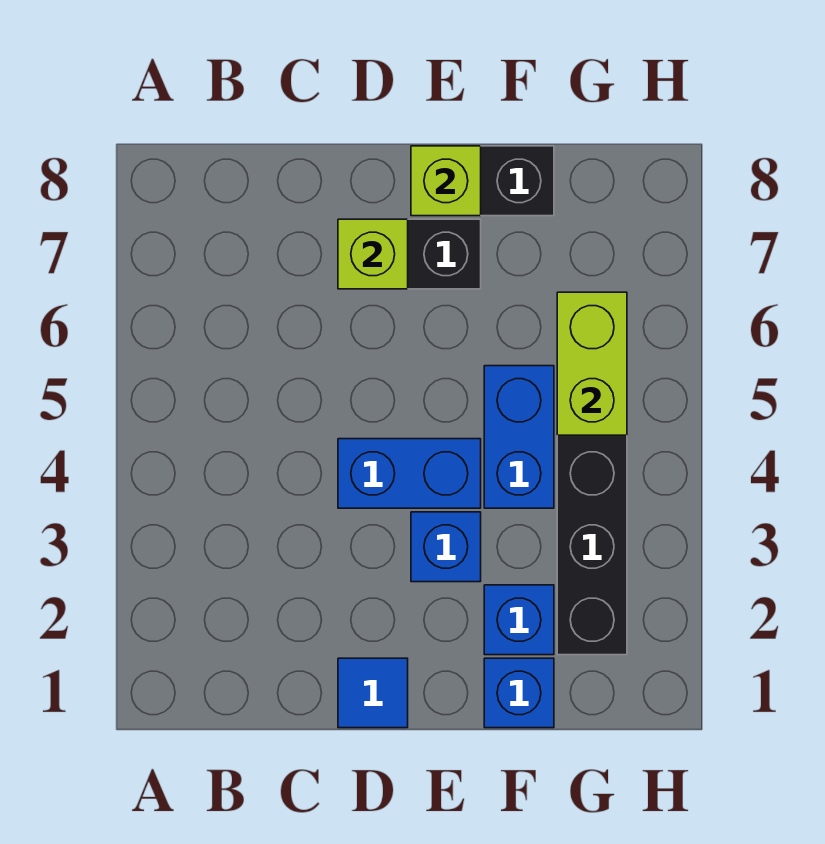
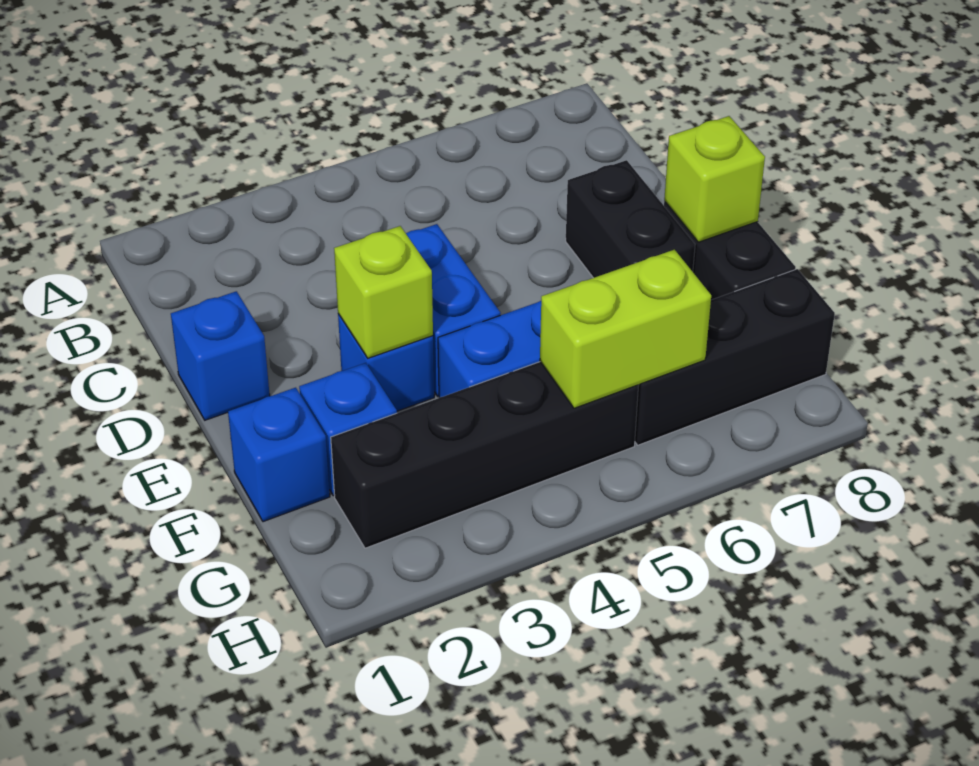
blue 1x1 tile [338,658,408,728] -> blue 1x1 brick [171,291,270,420]
lime 1x1 brick [338,219,408,289] -> lime 1x1 brick moved to [334,226,433,358]
none -> black 1x3 brick [635,269,835,445]

